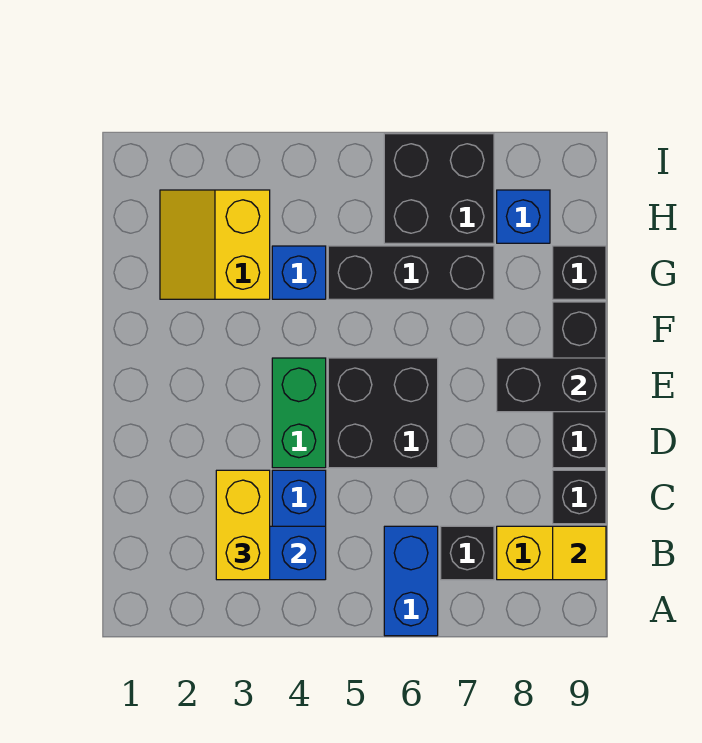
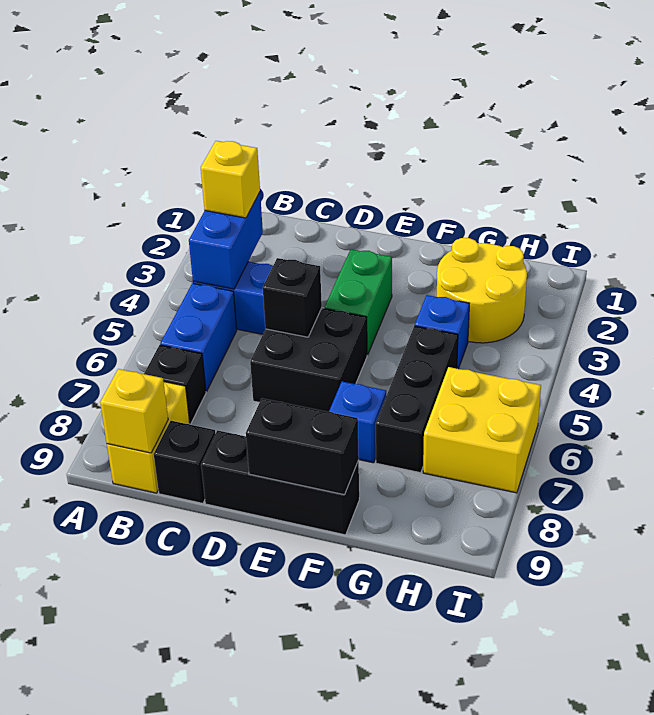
blue 1x2 brick [384,526,438,636] -> blue 1x2 brick turned to [160,283,237,391]
yellow 1x2 brick [216,470,270,580] -> yellow 1x1 brick [201,141,260,218]
yellow 1x1 tile [553,526,606,580] -> yellow 1x1 brick [100,369,168,453]
green 1x2 brick [272,358,326,468] -> green 1x2 brick turned to [325,249,392,355]
black 1x2 brick [497,358,606,412] -> black 1x2 brick turned to [246,398,359,495]
yellow 2x2 slope [160,190,270,299] -> yellow 2x2 round brick [437,238,527,343]
black 1x1 brick [553,246,606,299] -> black 1x1 brick moved to [263,258,322,337]
black 2x2 brick [384,134,494,243] -> yellow 2x2 brick [423,367,541,493]
blue 1x1 brick [497,190,550,243] -> blue 1x1 brick moved to [329,382,386,463]

